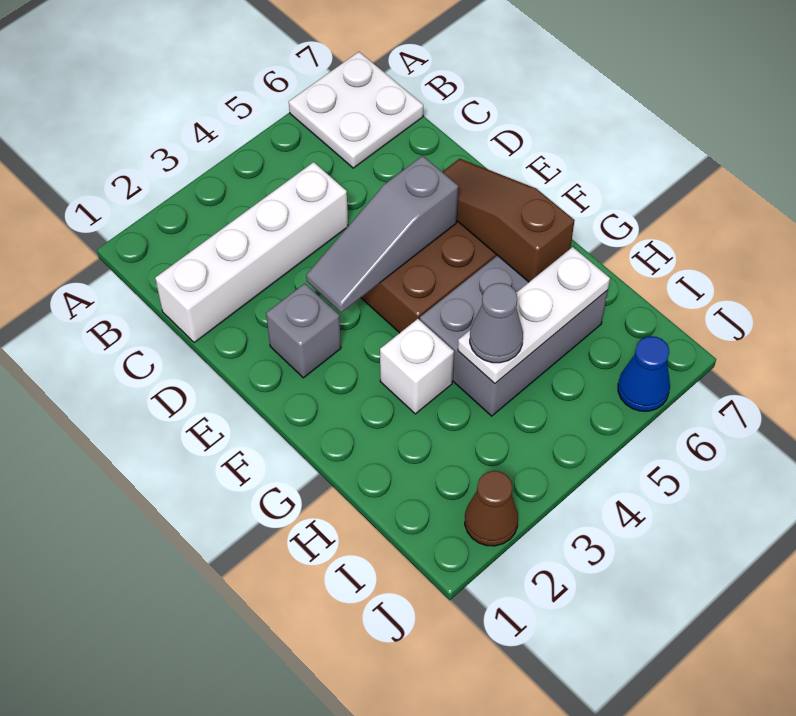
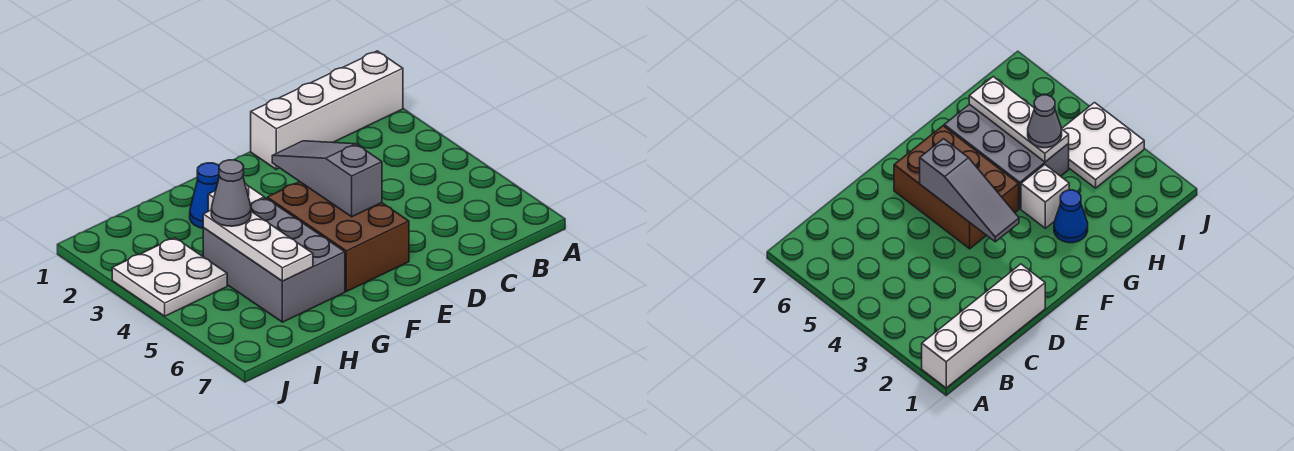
white 2x2 plate [289,52,423,168] -> white 2x2 plate moved to [112,238,227,316]
white 1x4 brick [155,162,348,343] -> white 1x4 brick turned to [251,51,403,169]
grey 1x1 brick [266,284,341,378] -> none
brown 1x3 slope [442,159,575,282] -> none
brown 1x1 cone [465,471,518,546] -> none
blue 1x1 cone [618,336,670,411] -> blue 1x1 cone moved to [190,163,219,228]

